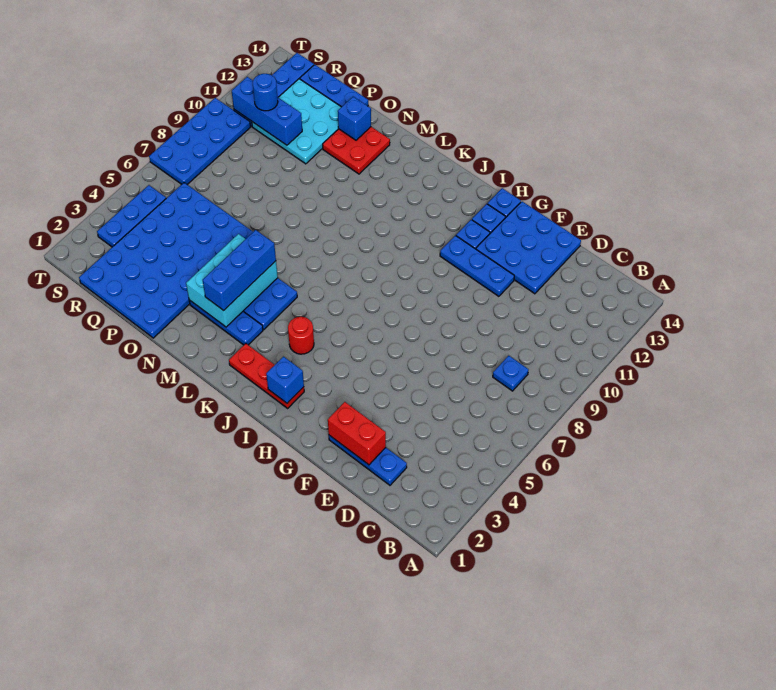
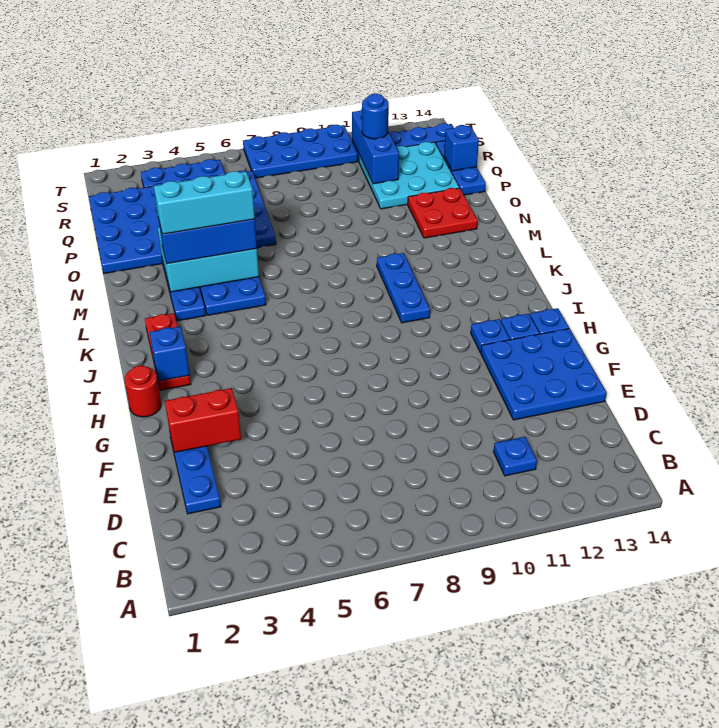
blue 1x1 plate [493,356,528,391] -> blue 1x1 plate moved to [494,437,537,476]
red 1x2 brick [328,402,386,465] -> red 1x2 brick turned to [165,388,241,452]
blue 1x3 plate [440,236,514,296] -> blue 1x3 plate moved to [377,253,430,323]
red 1x1 round brick [288,317,314,354] -> red 1x1 round brick moved to [125,366,161,417]
none -> cyan 1x3 brick [154,171,255,234]
blue 1x1 brick [338,97,371,140] -> blue 1x1 brick moved to [444,125,479,171]

